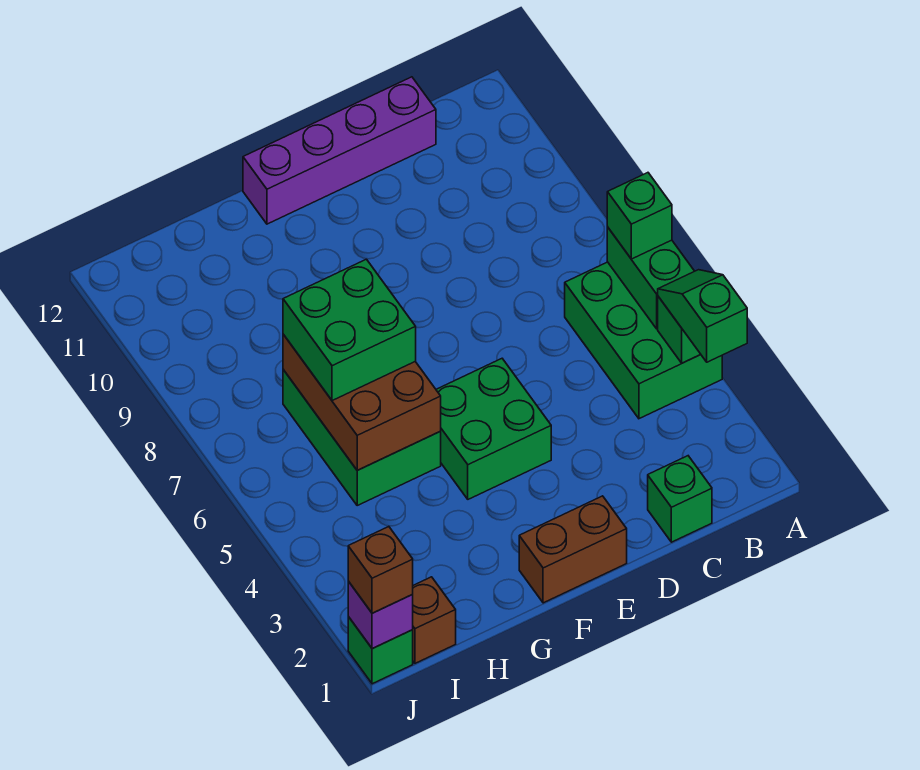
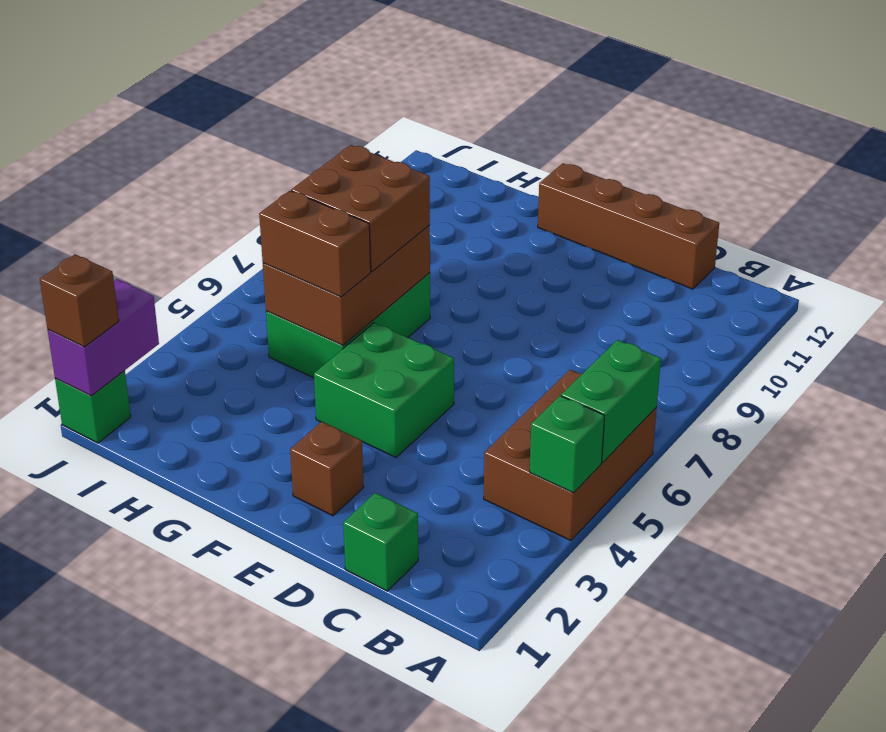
green 1x2 slope [658,270,747,362] -> none
green 2x3 brick [565,262,722,419] -> brown 2x3 brick [484,370,657,541]
green 1x1 brick [607,173,672,259] -> none
purple 1x4 brick [243,77,436,224] -> brown 1x4 brick [538,163,719,289]
brown 1x2 brick [519,496,627,603] -> brown 1x2 brick moved to [259,191,371,297]
green 2x2 brick [283,259,416,401] -> brown 2x2 brick [291,145,430,272]
brown 1x1 brick [412,577,456,663] -> brown 1x1 brick moved to [290,422,364,516]
purple 1x1 brick [348,581,413,649] -> purple 1x2 brick [48,279,159,396]

